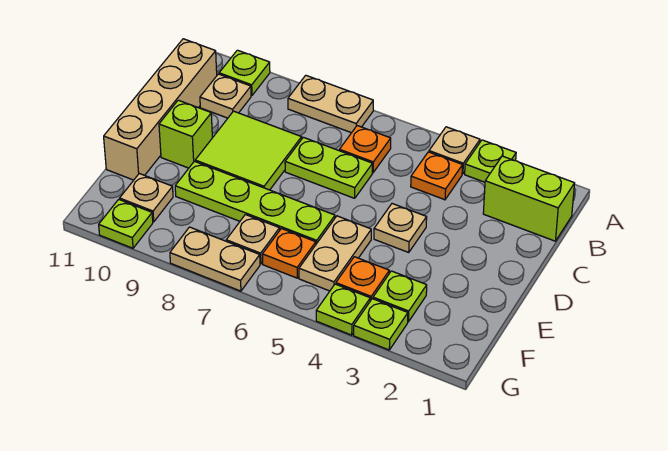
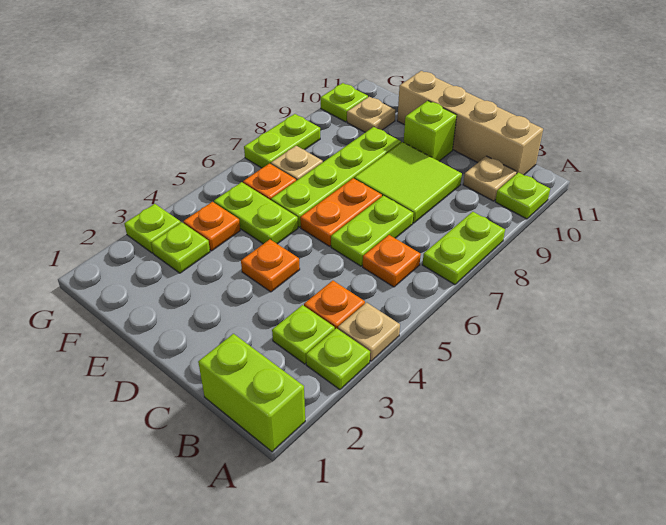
tan 1x2 plate [288,75,373,133] -> lime 1x2 plate [422,212,505,285]
lime 1x2 brick [483,156,575,241] -> lime 1x2 brick turned to [198,334,305,452]
tan 1x1 plate [374,204,427,252] -> orange 1x1 plate [241,239,300,292]
none -> orange 1x2 plate [300,178,382,246]
tan 1x2 plate [299,216,371,291] -> lime 1x2 plate [214,182,298,244]
lime 1x1 plate [316,284,370,335] -> lime 1x1 plate moved to [272,305,335,364]
tan 1x2 plate [170,227,260,291] -> lime 1x2 plate [244,114,320,168]

